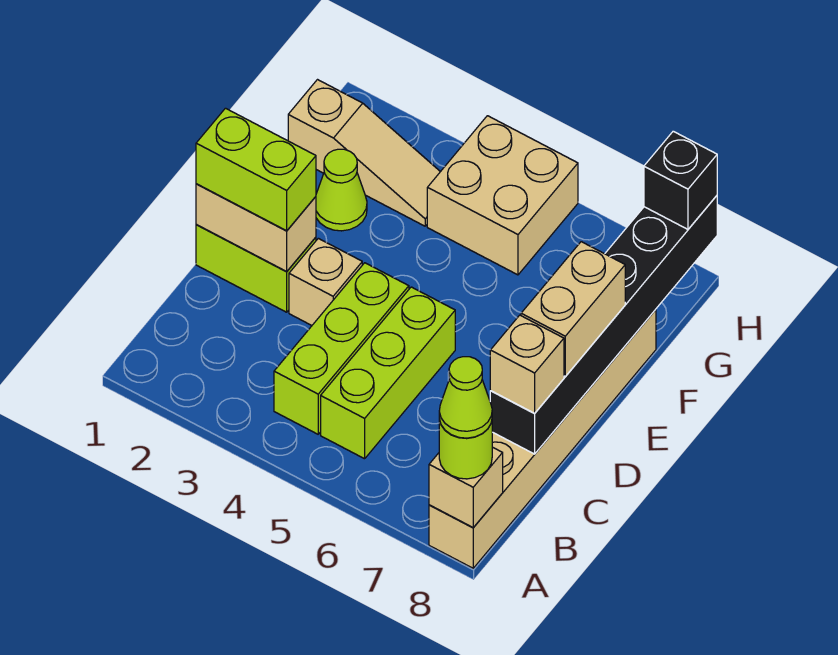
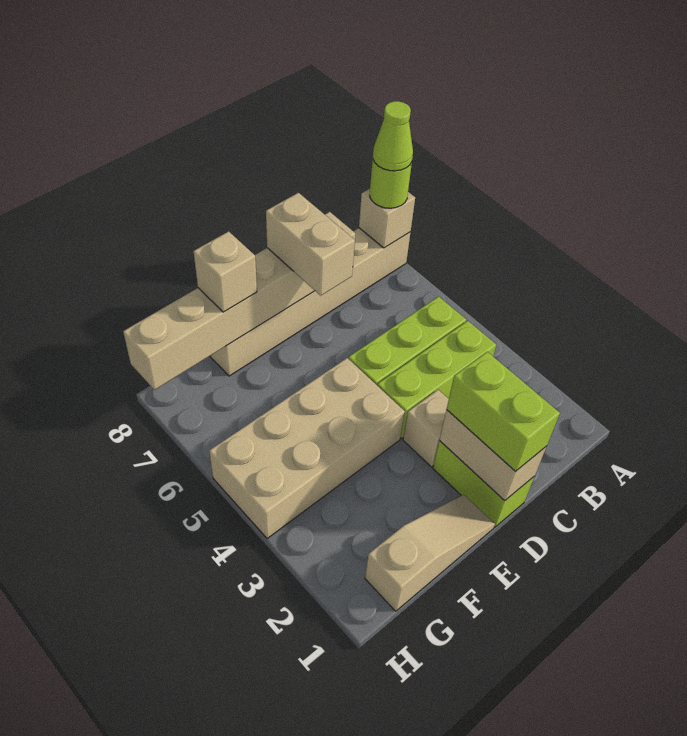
black 1x6 brick [490,196,717,454] -> tan 1x6 brick [123,212,355,390]
tan 1x1 brick [490,315,564,413] -> tan 1x1 brick moved to [194,231,257,312]
tan 1x2 brick [521,242,625,376] -> tan 1x2 brick turned to [266,193,355,295]
lime 1x1 cone [316,149,367,231] -> none
tan 1x3 slope [288,80,440,226] -> tan 1x3 slope turned to [365,495,495,611]
tan 2x2 brick [427,116,578,275] -> tan 2x4 brick [209,358,405,539]
black 1x1 brick [644,131,717,229] -> none

